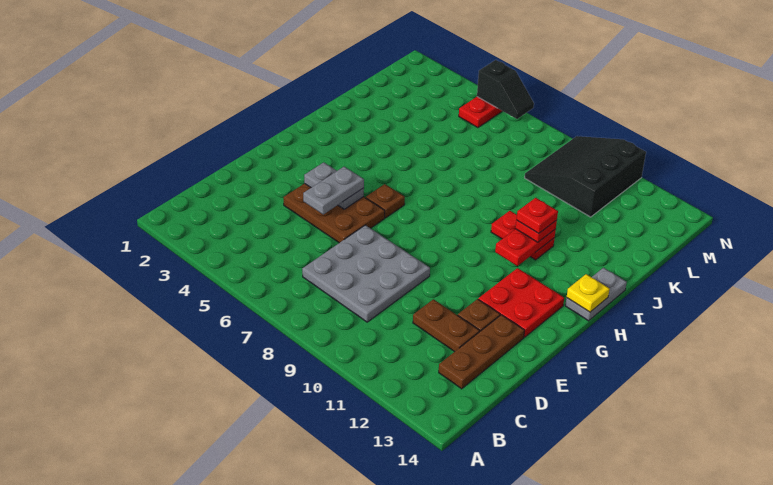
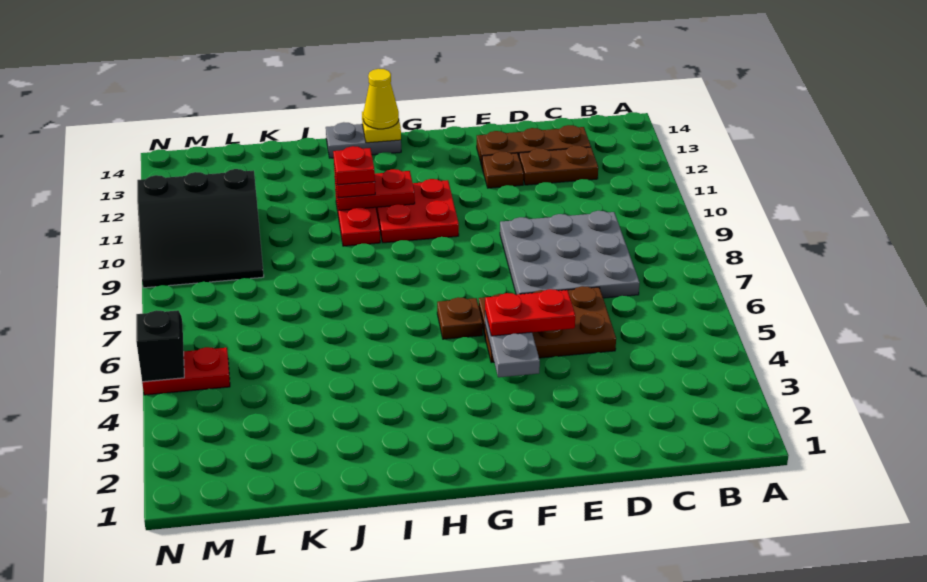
brown 1x2 plate [413,299,480,352] -> brown 1x2 plate turned to [519,146,598,185]
brown 2x3 plate [284,184,385,243] -> brown 2x3 plate turned to [479,286,616,363]
grey 1x2 plate [303,167,364,214] -> red 1x2 plate [485,289,575,336]
red 2x2 plate [478,268,564,337] -> red 2x2 plate moved to [376,179,459,243]
none -> yellow 1x1 cone [363,69,399,129]

